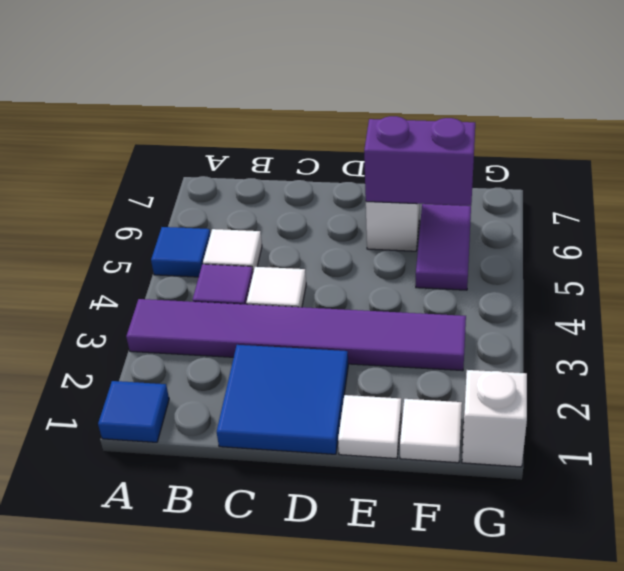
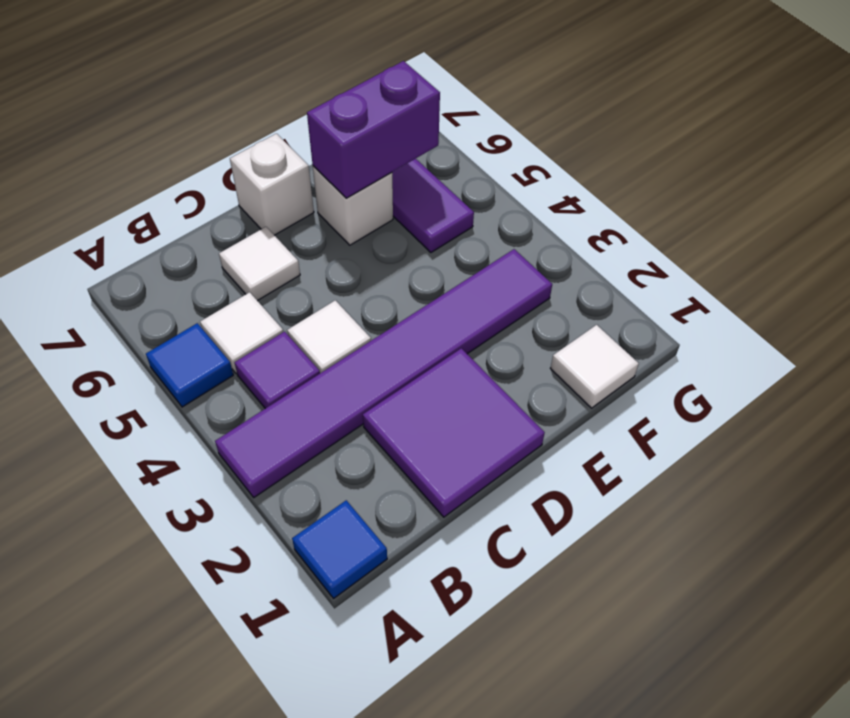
blue 2x2 tile [217,345,348,454] -> purple 2x2 tile [363,348,545,517]
white 1x1 tile [338,395,401,459] -> white 1x1 tile moved to [219,227,300,301]
white 1x1 brick [462,370,527,467] -> white 1x1 brick moved to [230,134,314,235]

